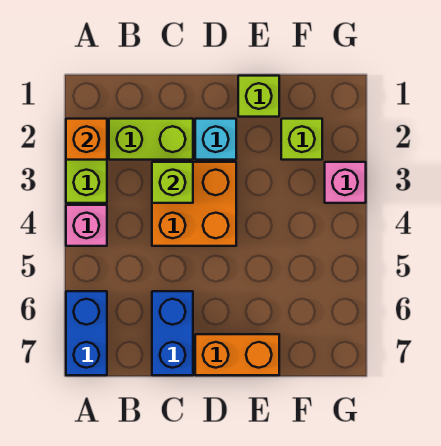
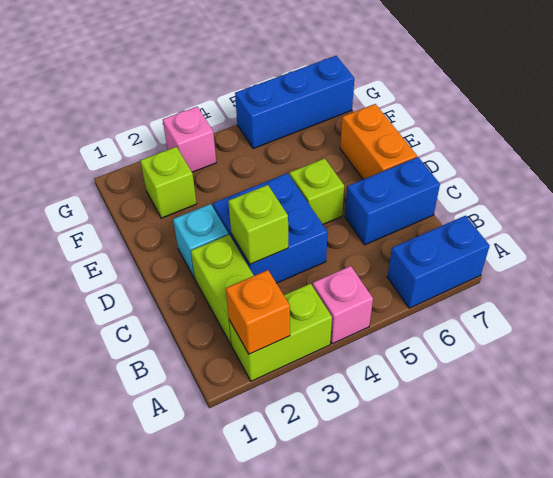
orange 2x2 brick [152,162,236,246] -> blue 2x2 brick [213,173,328,283]
lime 1x1 brick [238,76,279,117] -> lime 1x1 brick moved to [290,158,344,224]
none -> blue 1x3 brick [235,56,354,149]

